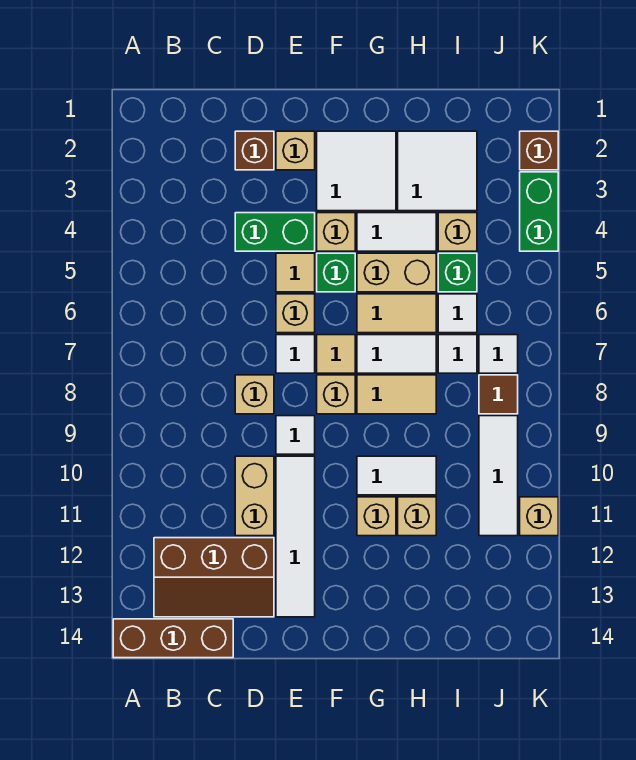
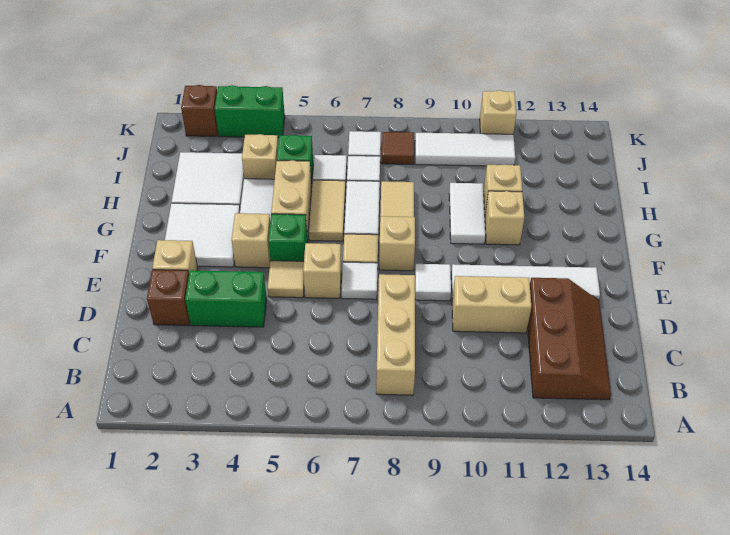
brown 1x3 brick [113,619,233,658] -> none
green 1x2 brick [235,213,315,251] -> green 1x2 brick turned to [185,270,267,327]
tan 1x1 brick [235,375,274,414] -> tan 1x3 brick [376,274,415,395]

